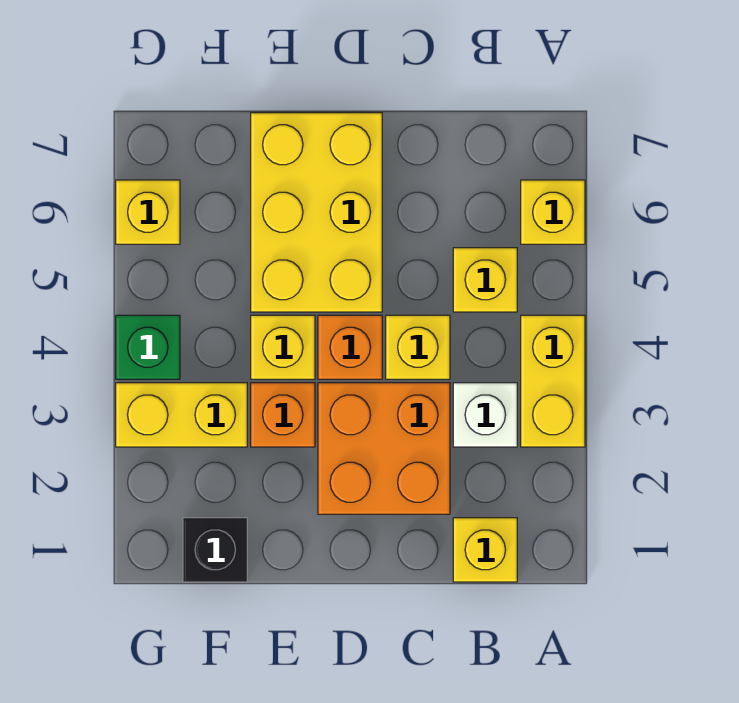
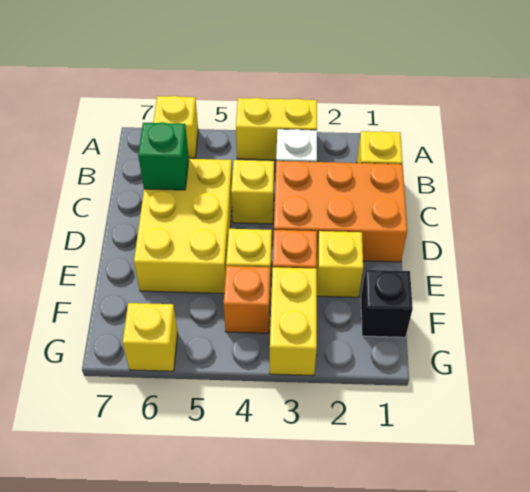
yellow 1x1 brick [453,248,517,312] -> yellow 1x1 brick moved to [317,231,363,297]
orange 2x2 brick [318,383,450,514] -> orange 2x3 brick [274,161,407,262]
orange 1x1 brick [318,315,382,379] -> orange 1x1 brick moved to [224,266,270,333]
yellow 2x3 brick [251,113,382,312] -> yellow 2x3 brick turned to [134,159,232,294]
green 1x1 brick [116,315,180,379] -> green 1x1 brick moved to [138,122,189,190]

